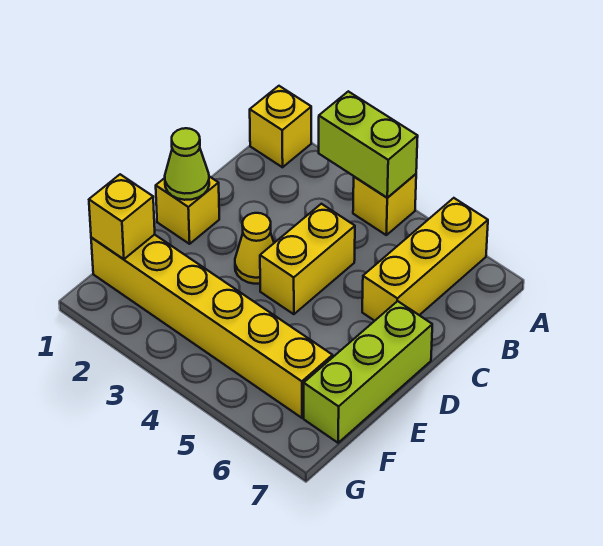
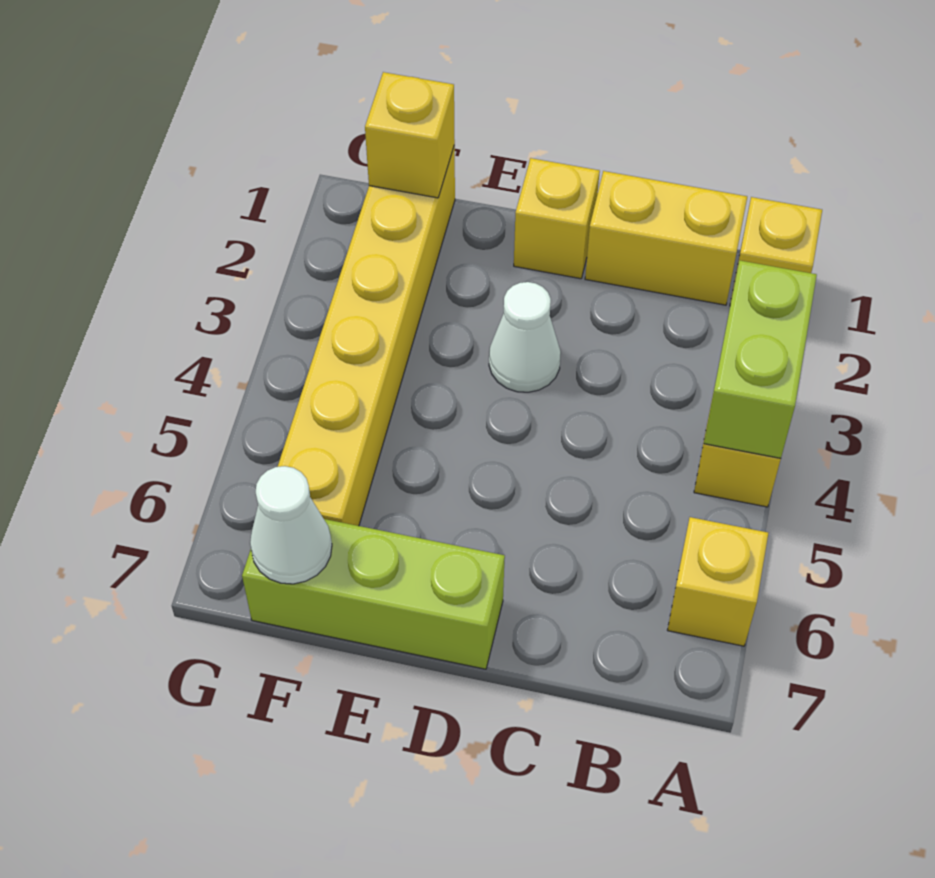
yellow 1x3 brick [362,198,488,321] -> yellow 1x1 brick [668,517,768,646]
yellow 1x2 brick [260,204,355,314] -> yellow 1x2 brick moved to [585,171,747,305]
lime 1x1 cone [165,128,209,200] -> none
yellow 1x1 cone [235,213,274,284] -> white 1x1 cone [489,282,561,392]
none -> white 1x1 cone [250,466,332,584]

